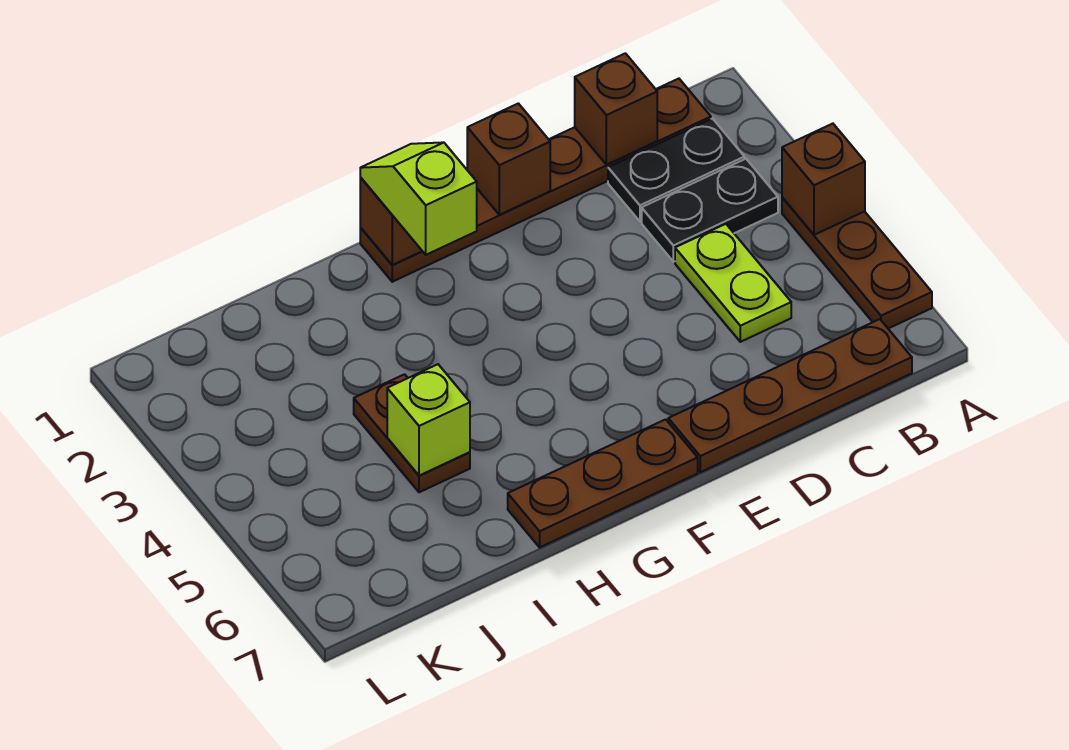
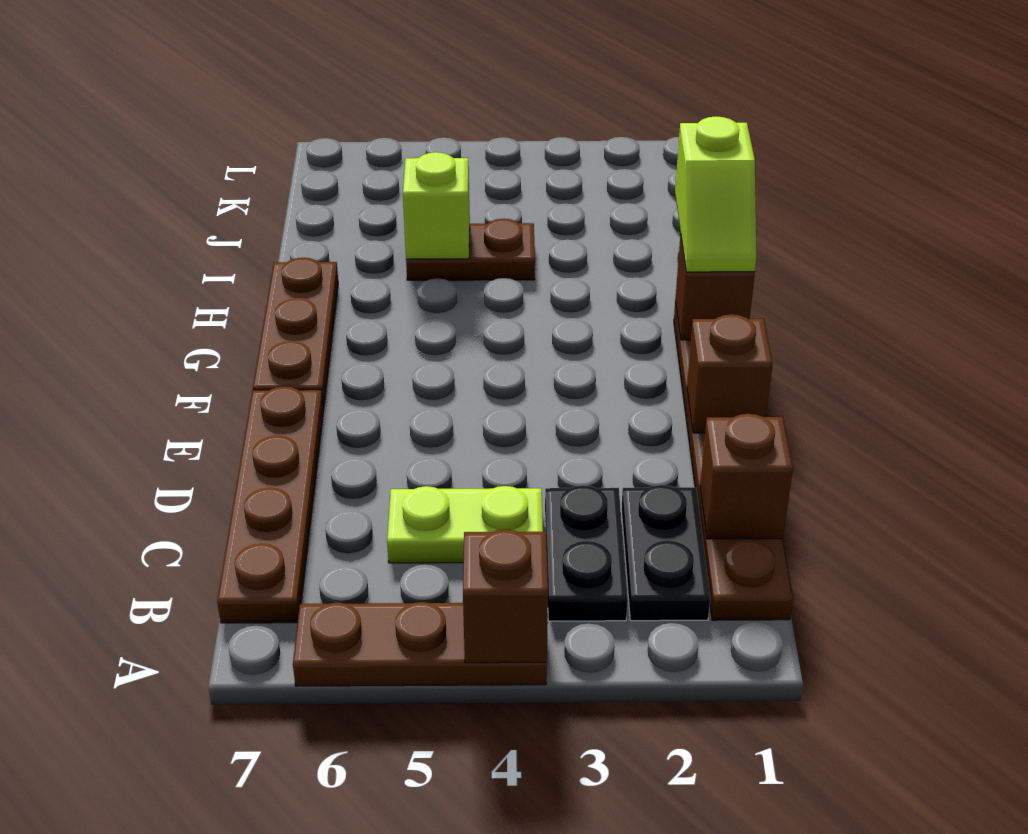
lime 1x2 slope [360,142,477,255] -> lime 1x2 slope turned to [675,116,757,272]

